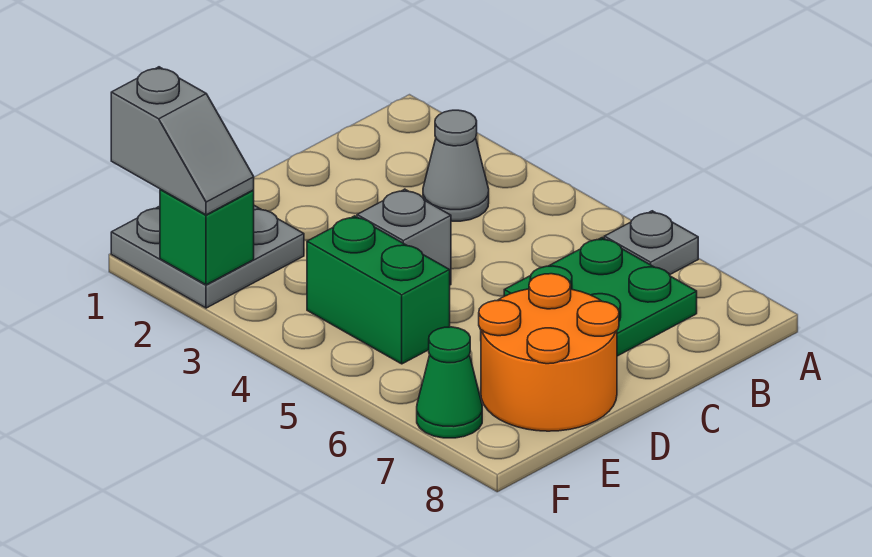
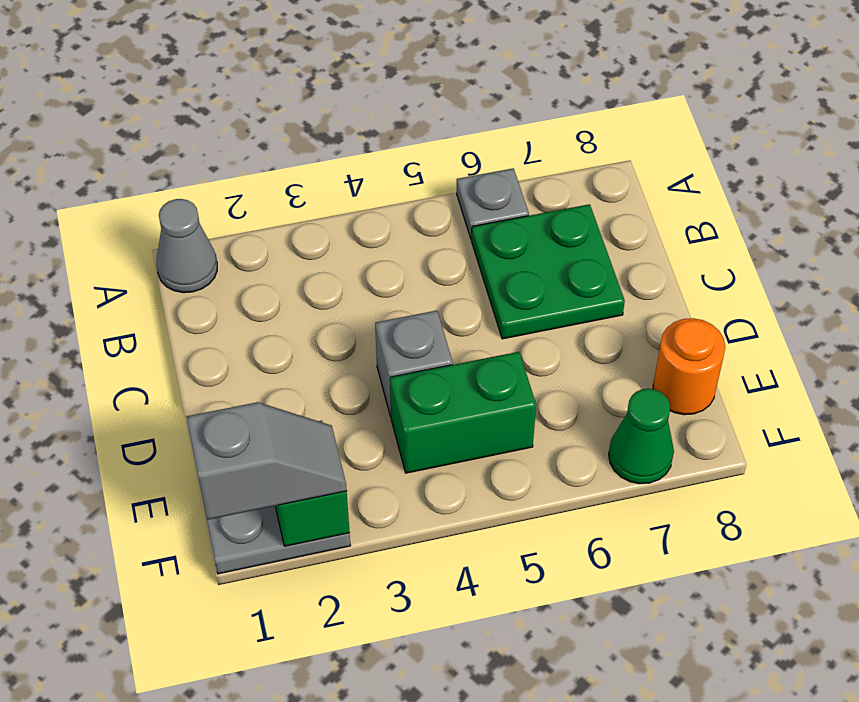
grey 1x1 cone [423,110,489,221] -> grey 1x1 cone moved to [157,199,217,293]
orange 2x2 round brick [479,274,619,431] -> orange 1x1 round brick [653,318,725,415]

